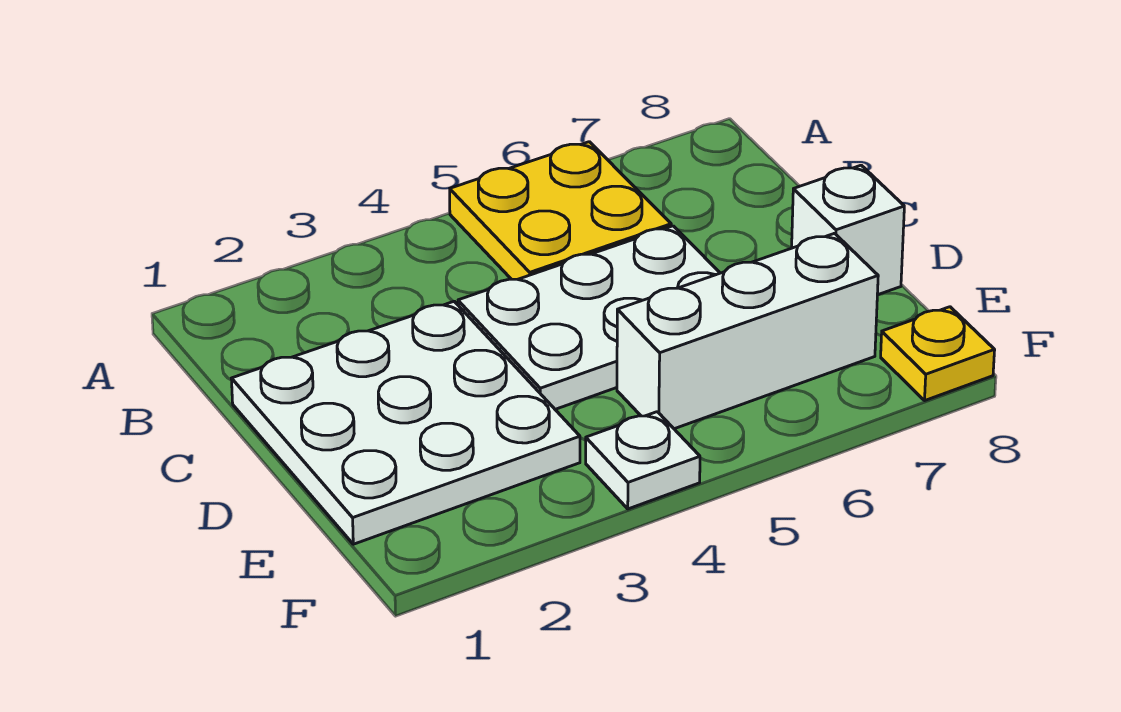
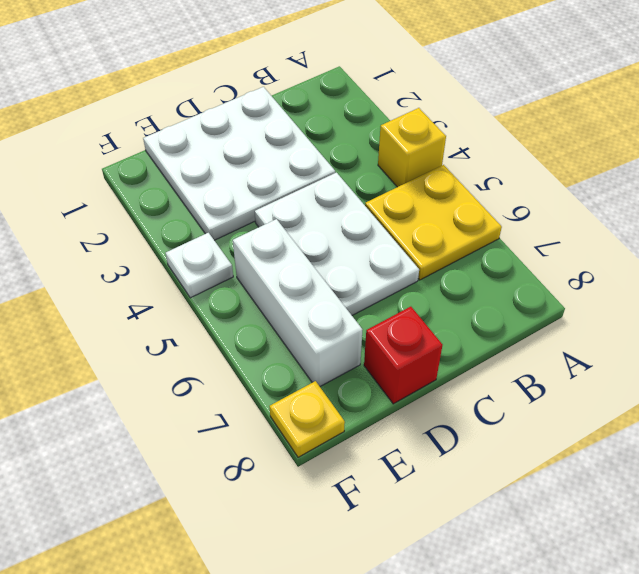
none -> yellow 1x1 brick [378,108,446,187]
white 1x1 brick [792,165,904,295] -> red 1x1 brick [364,307,443,404]

